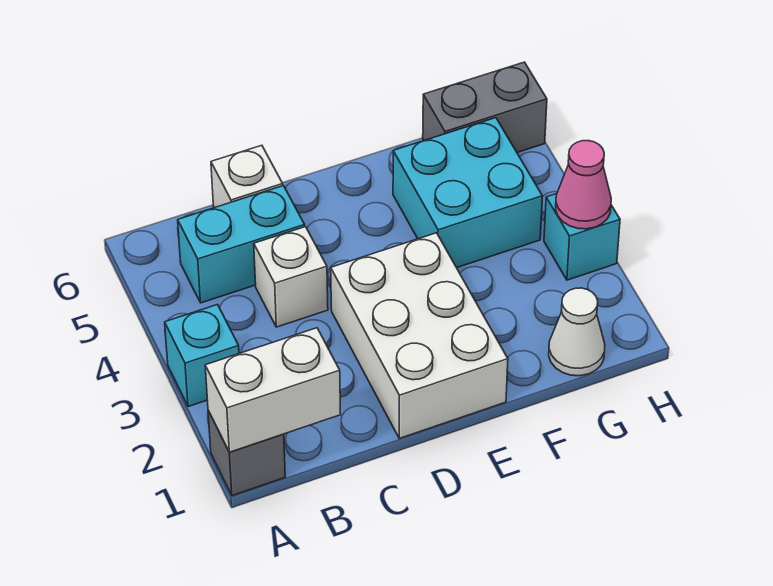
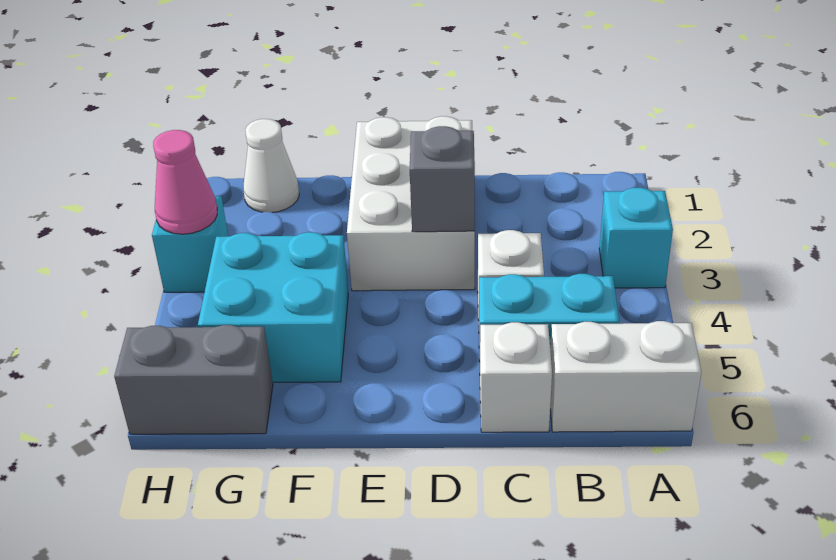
grey 1x1 brick [208,411,285,496] -> grey 1x1 brick moved to [410,126,475,232]
white 1x2 brick [205,328,341,452] -> white 1x2 brick moved to [550,321,702,432]

